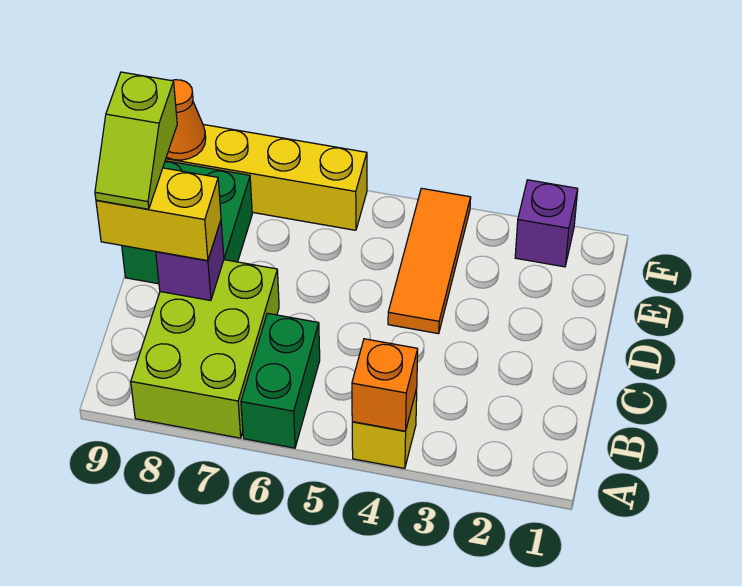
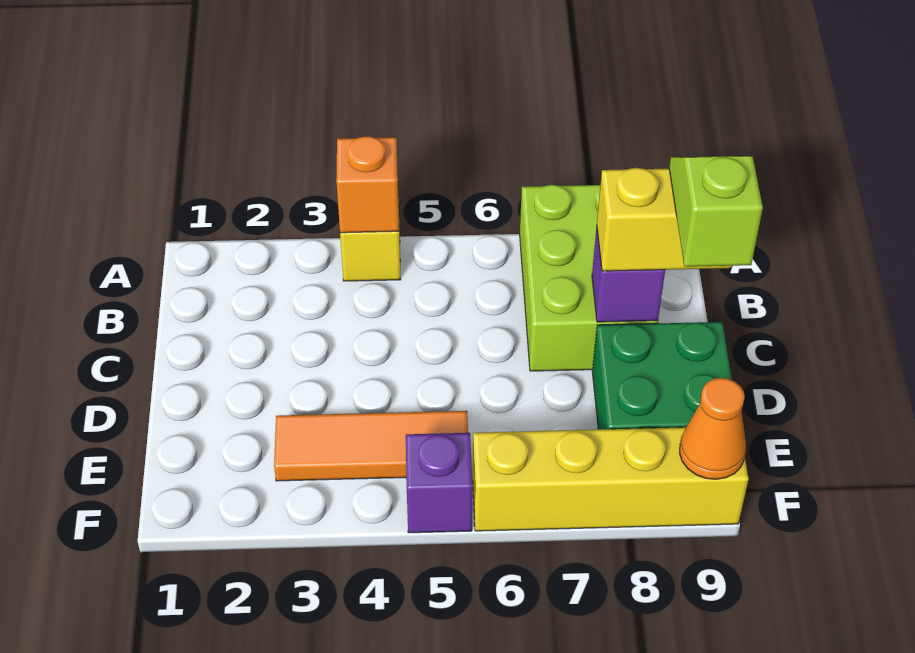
green 1x2 brick [241,313,320,448] -> none
orange 1x3 tile [388,188,471,334] -> orange 1x3 tile turned to [274,411,468,481]
purple 1x1 brick [515,180,578,267] -> purple 1x1 brick moved to [406,433,473,533]

